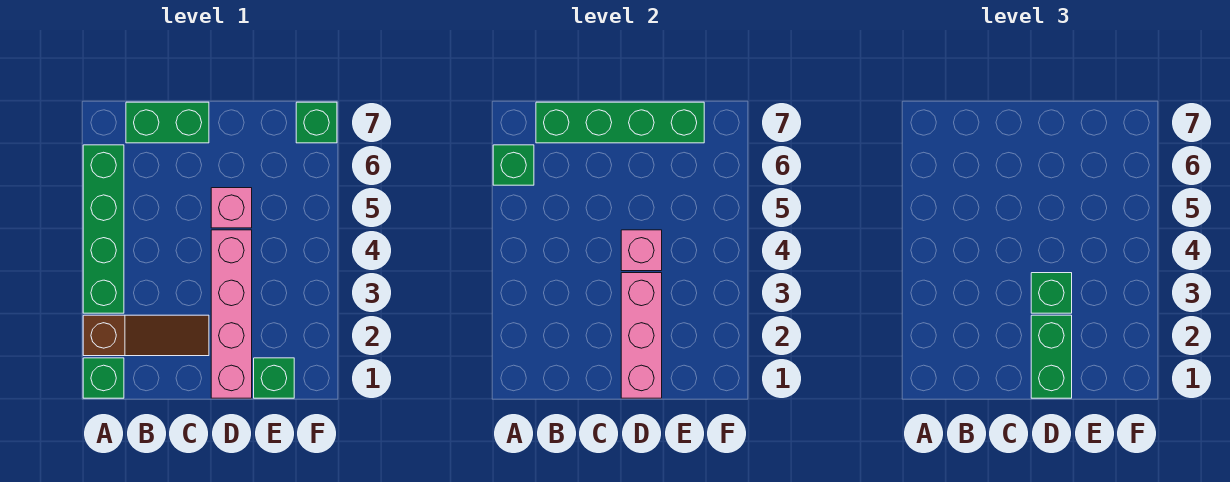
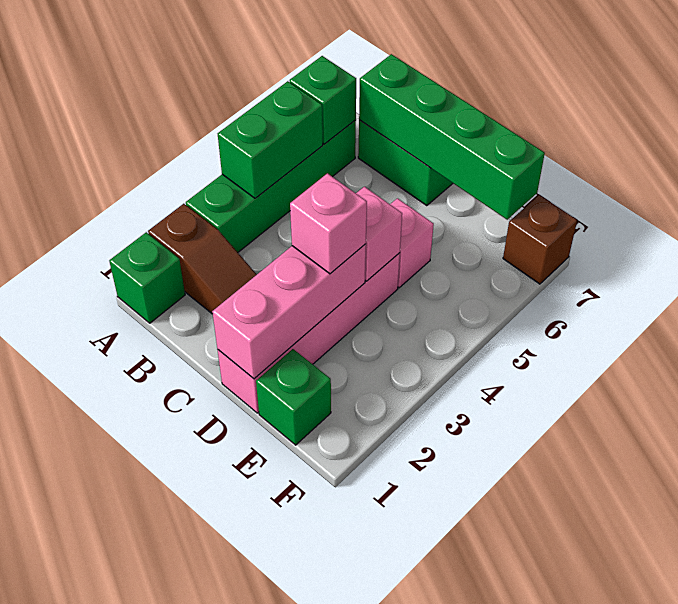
green 1x2 brick [1031,315,1072,398] -> green 1x2 brick moved to [218,81,323,198]
green 1x1 brick [1031,273,1072,313] -> pink 1x1 brick [290,173,367,274]
green 1x1 brick [296,102,337,143] -> brown 1x1 brick [503,195,577,284]

